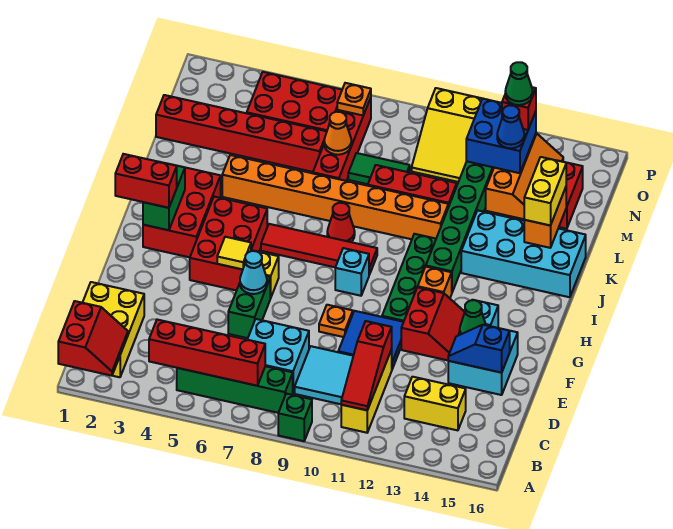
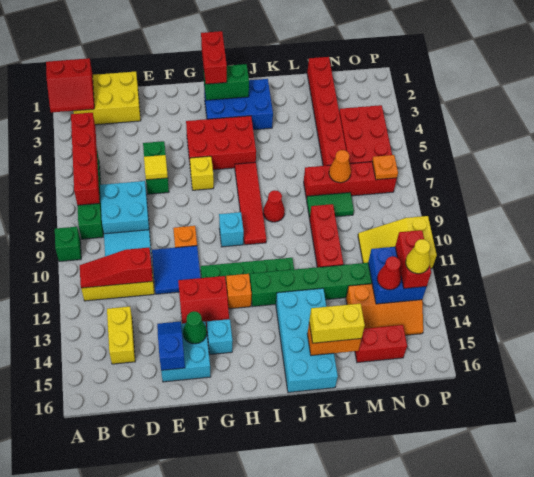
green 1x2 brick [228,276,270,338] -> green 1x2 brick turned to [143,141,169,194]
cyan 1x1 cone [240,251,267,294] -> none
yellow 1x1 tile [217,237,251,269] -> yellow 1x1 tile moved to [144,155,168,180]
red 2x3 brick [143,168,221,257] -> blue 2x3 brick [204,79,273,130]
orange 1x8 brick [222,155,448,239] -> none
green 1x2 tile [348,153,410,184] -> green 1x2 tile turned to [307,192,354,219]
blue 1x1 cone [497,105,525,148] -> red 1x1 cone [377,256,401,290]
red 1x1 brick [502,87,536,130] -> red 1x2 brick [395,230,431,289]
green 1x1 cone [505,62,533,105] -> yellow 1x1 cone [406,239,430,274]

